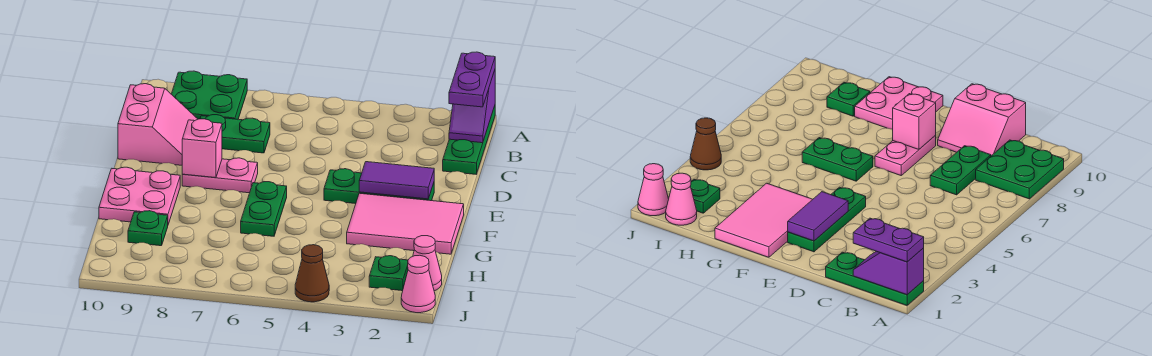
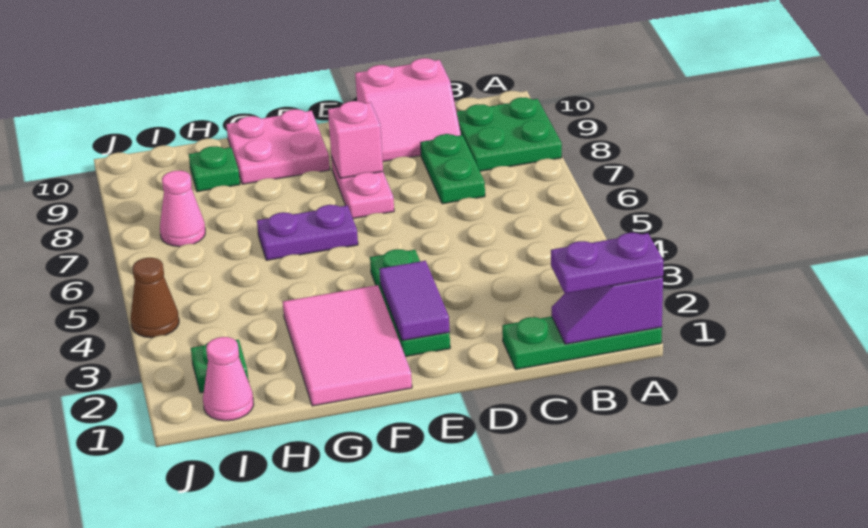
green 1x2 plate [241,182,287,236] -> purple 1x2 plate [257,205,358,260]
pink 1x1 cone [401,255,435,313] -> pink 1x1 cone moved to [160,171,205,247]

